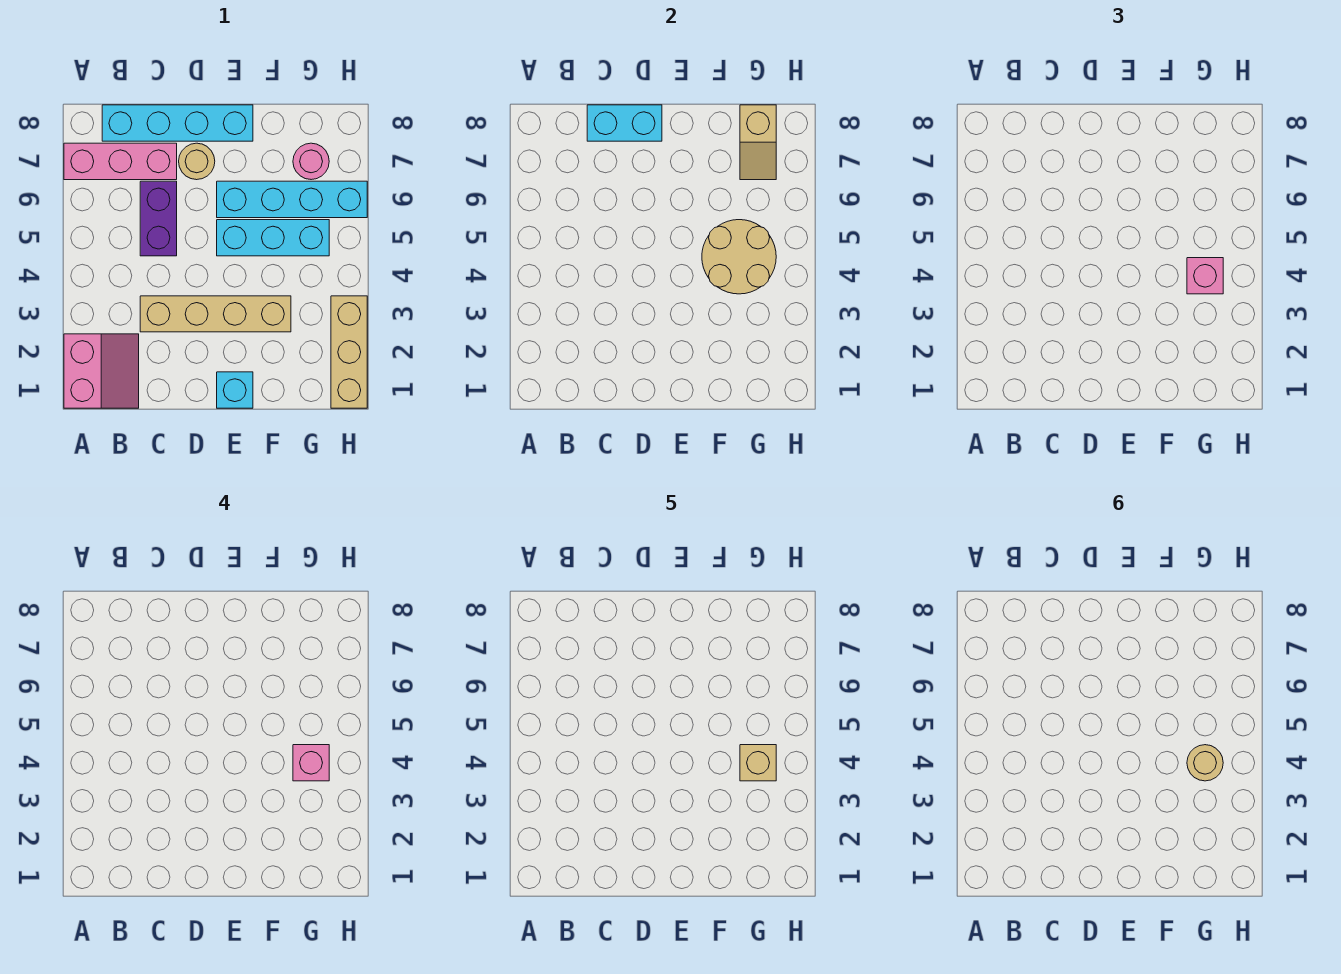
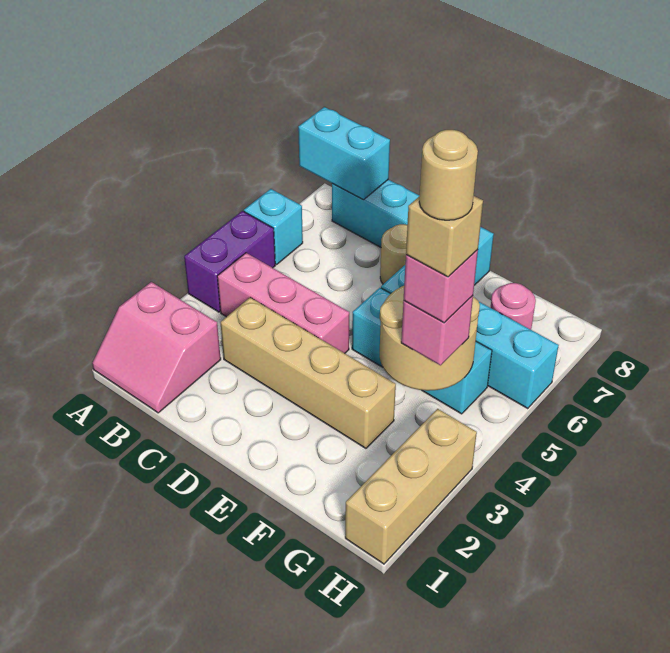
pink 2x2 slope [64,334,139,408] -> pink 2x2 slope turned to [92,282,221,413]
pink 1x3 brick [64,143,177,180] -> pink 1x3 brick moved to [217,253,349,353]
purple 1x2 brick [140,181,177,256] -> purple 1x2 brick moved to [184,211,275,312]
cyan 1x2 brick [587,105,662,141] -> cyan 1x2 brick moved to [298,107,390,200]
cyan 1x1 brick [217,372,253,408] -> cyan 1x1 brick moved to [244,189,303,264]
tan 1x2 slope [740,105,776,180] -> none

